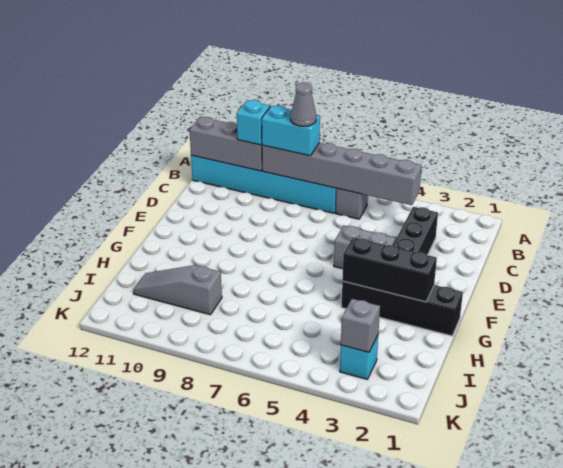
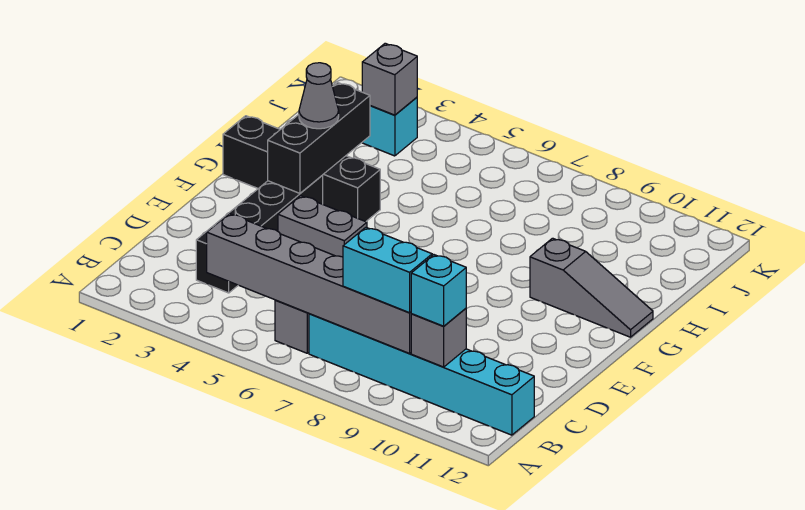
grey 1x1 cone [291,82,316,126] -> grey 1x1 cone moved to [299,63,339,129]
grey 1x3 brick [190,117,262,171] -> grey 1x1 brick [411,308,466,367]
black 1x3 brick [342,238,437,302] -> black 1x3 brick turned to [268,83,370,193]
grey 1x3 slope [133,265,222,315] -> grey 1x3 slope moved to [530,238,653,337]

